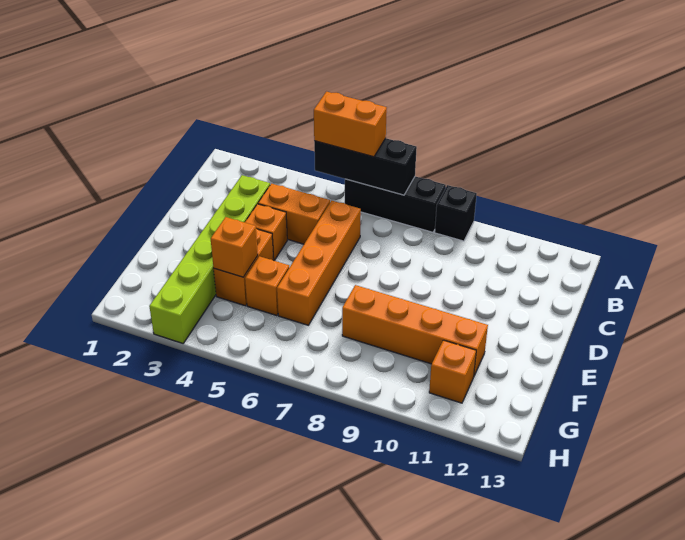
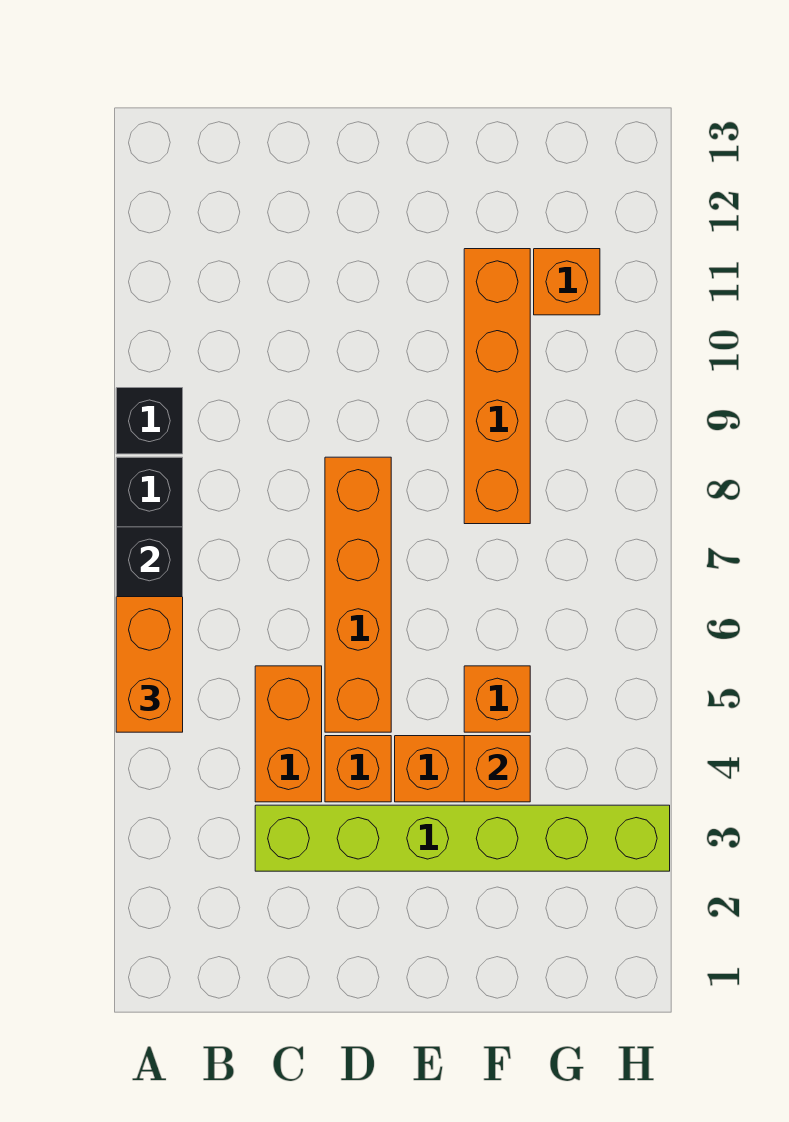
orange 1x4 brick [277,201,361,325] -> orange 1x4 brick turned to [325,457,391,732]

